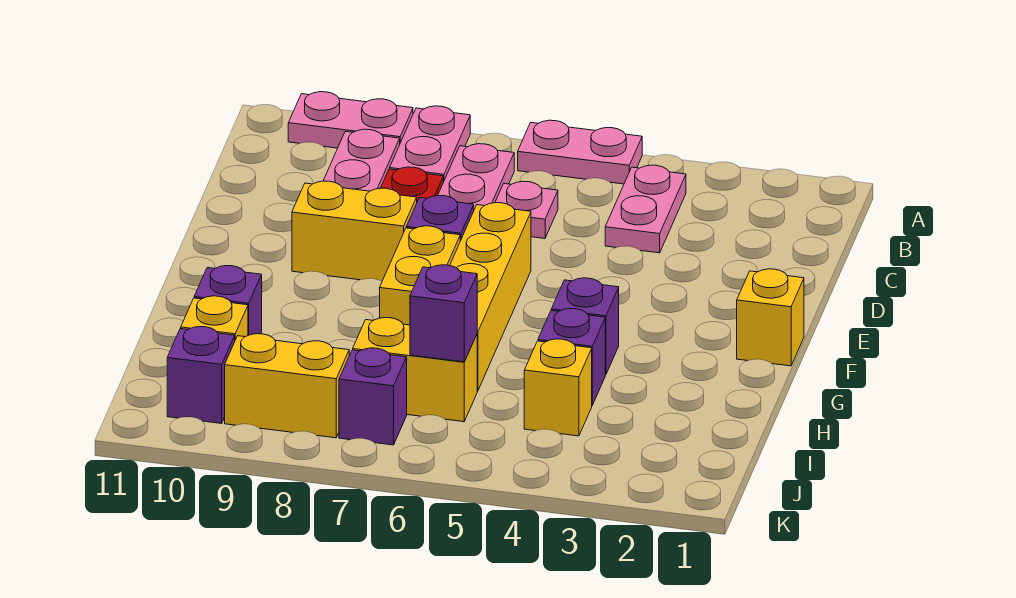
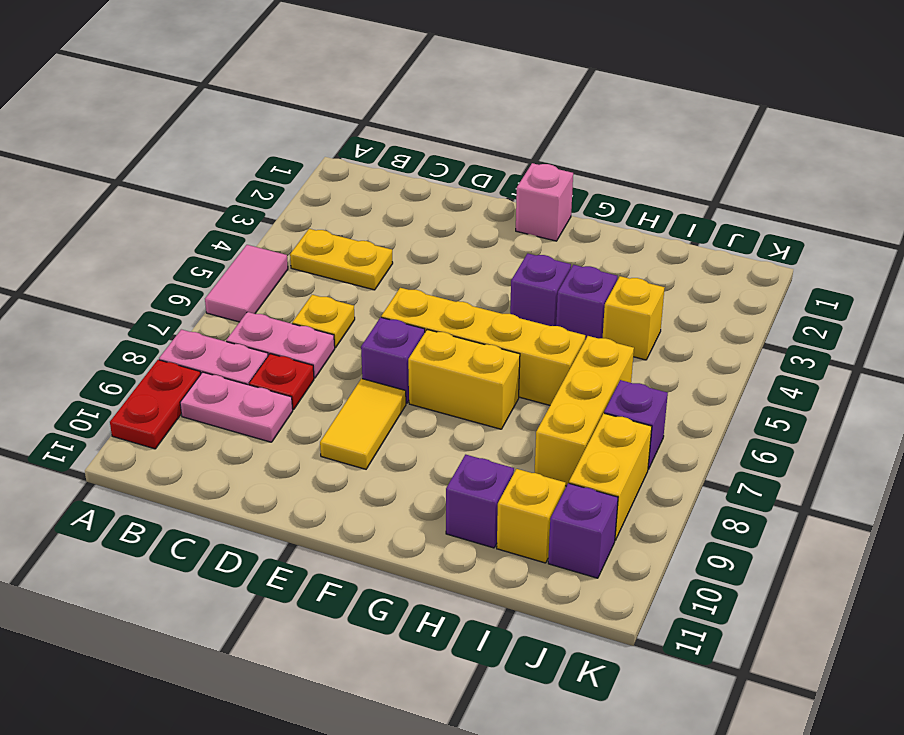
pink 1x2 plate [518,120,642,184] -> pink 1x2 tile [205,245,288,322]
pink 1x2 plate [288,92,413,148] -> red 1x2 plate [110,360,201,449]
pink 1x2 plate [605,165,686,253] -> yellow 1x2 plate [290,229,393,290]
pink 1x1 plate [495,181,558,239] -> yellow 1x1 plate [292,295,355,348]
yellow 1x2 brick [292,181,417,281] -> yellow 1x2 tile [320,379,406,469]
yellow 1x1 brick [737,269,804,366] -> pink 1x1 brick [516,163,573,241]
yellow 1x2 brick [353,318,477,422] -> yellow 1x3 brick [535,336,634,486]
purple 1x1 brick [410,265,477,362] -> none

